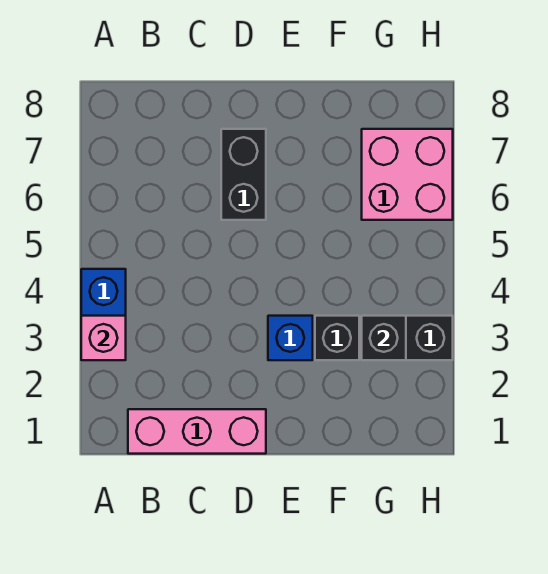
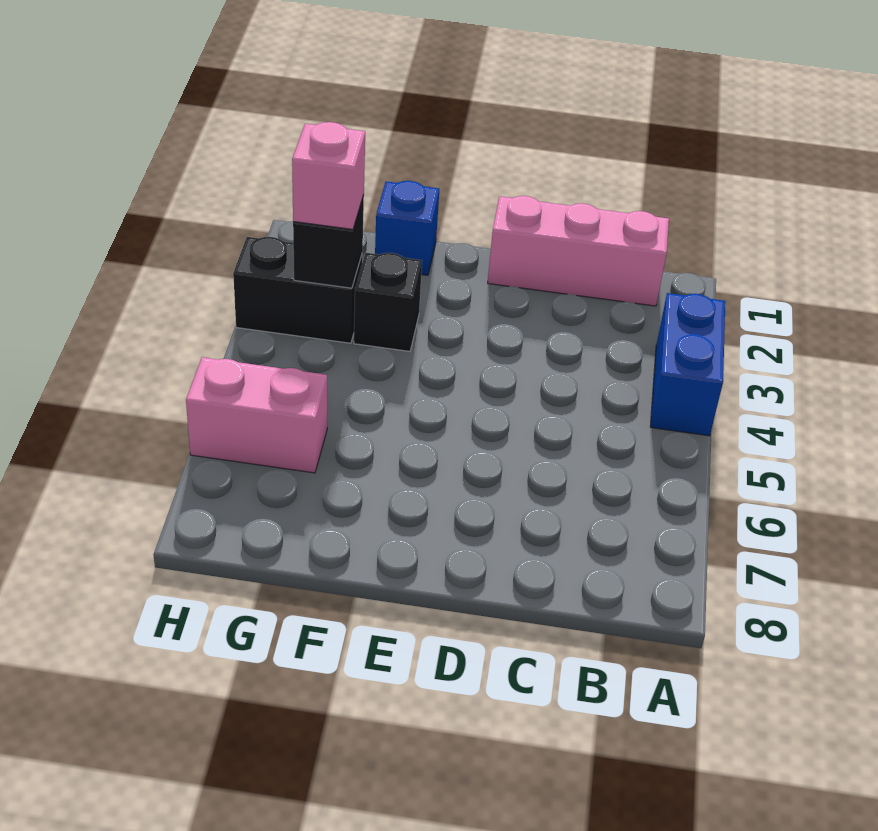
pink 1x1 brick [81,316,126,360] -> pink 1x1 brick moved to [292,122,365,229]
black 1x2 brick [221,129,266,220] -> none
blue 1x1 brick [268,316,313,360] -> blue 1x1 brick moved to [375,181,439,275]
pink 2x2 brick [362,129,453,220] -> pink 1x2 brick [186,357,327,473]

